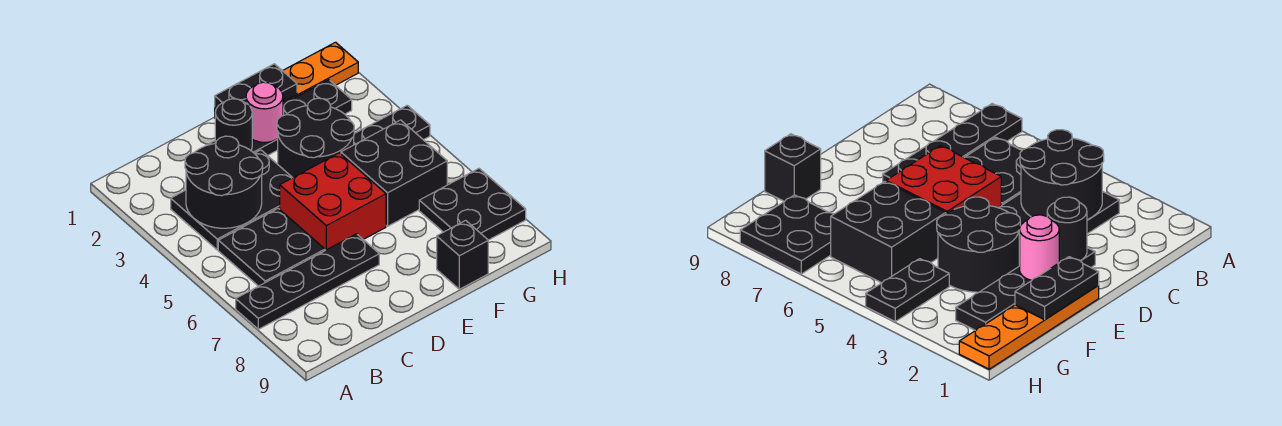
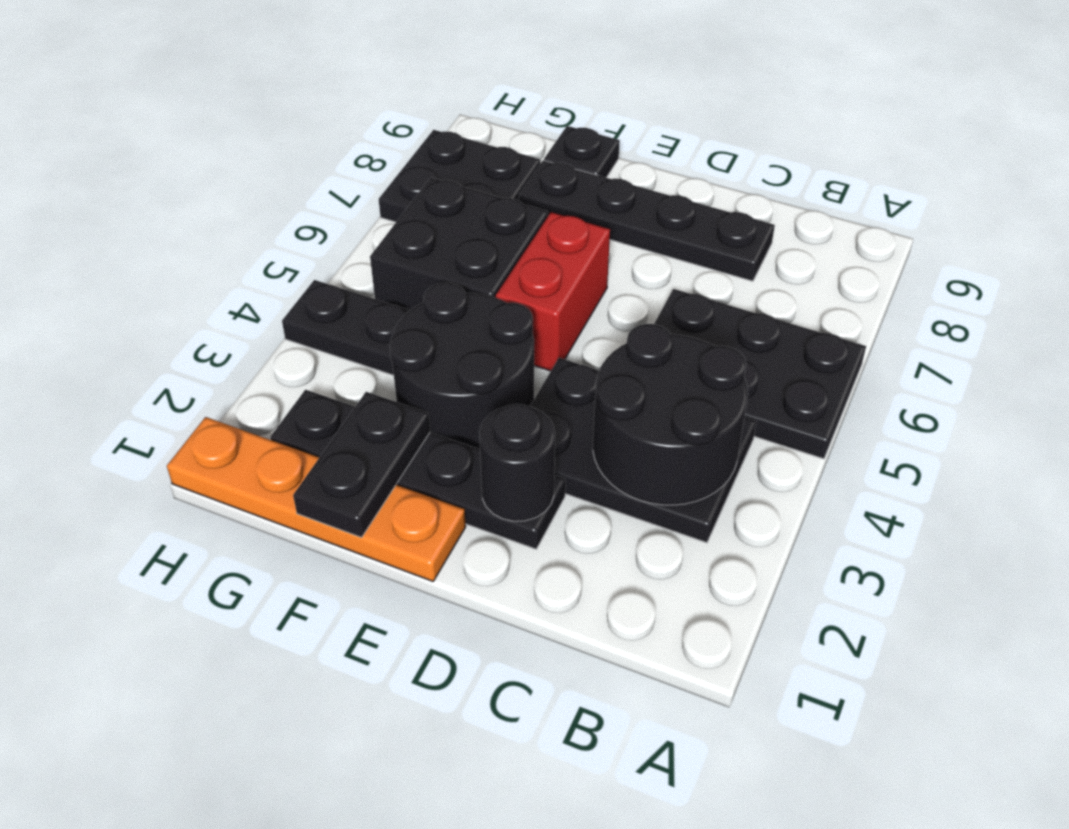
black 1x4 plate [236,234,379,329] -> black 1x4 plate moved to [519,160,775,281]
black 2x2 plate [218,208,325,286] -> black 2x3 plate [654,289,866,459]
red 2x2 brick [280,153,386,250] -> red 1x2 brick [496,212,610,371]
black 1x2 plate [215,64,297,108] -> black 1x2 plate turned to [293,392,430,537]
pink 1x1 round brick [246,82,283,142] -> none
black 1x1 brick [437,220,488,289] -> black 1x1 plate [544,126,620,178]

